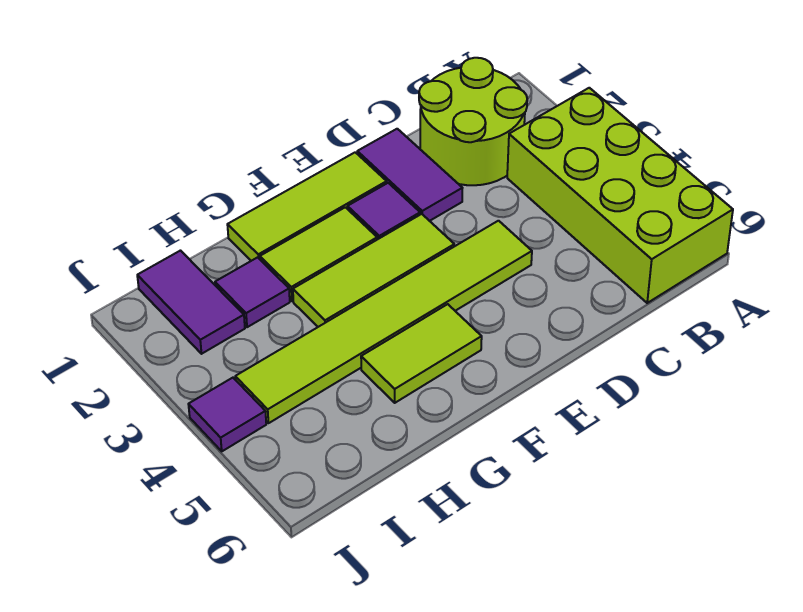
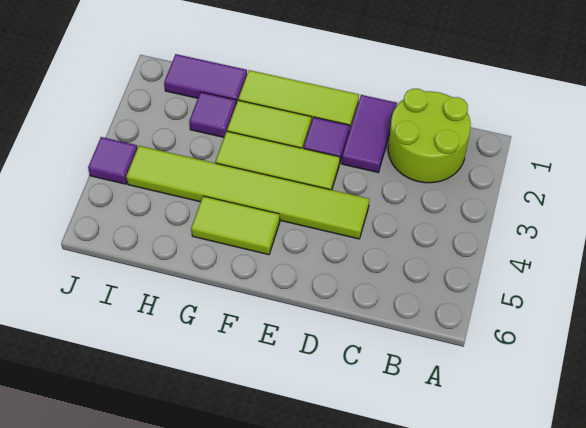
lime 2x4 brick [507,88,733,303] -> none
purple 1x2 tile [137,251,245,354] -> purple 1x2 tile turned to [164,54,247,103]

